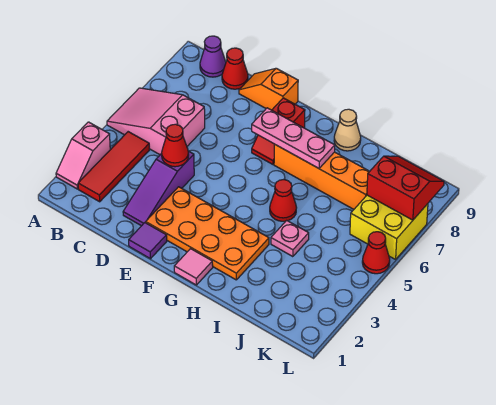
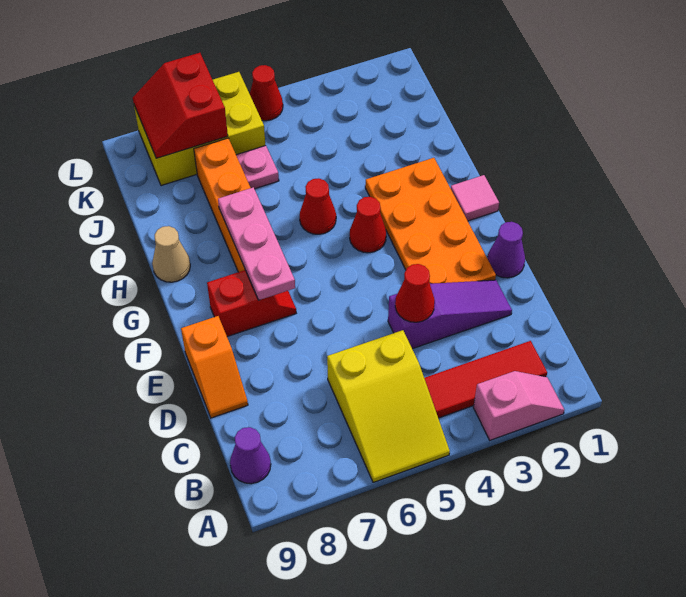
pink 2x3 slope [107,88,205,155] -> yellow 2x3 slope [327,330,450,483]
red 1x1 cone [222,48,248,89] -> red 1x1 cone moved to [350,197,386,253]
purple 1x1 tile [129,223,167,259] -> purple 1x1 cone [488,222,525,278]
pink 1x1 plate [271,220,309,257] -> pink 1x1 plate moved to [236,145,279,189]
yellow 2x2 brick [350,195,428,259] -> yellow 2x3 brick [134,72,265,186]

